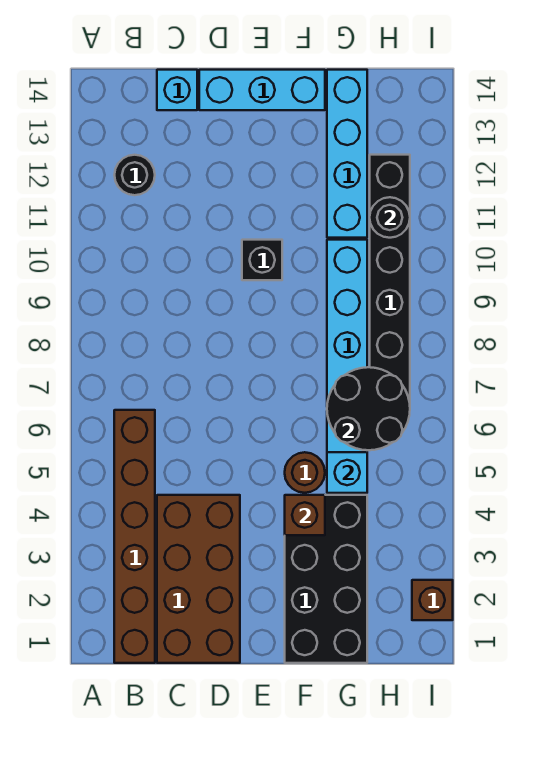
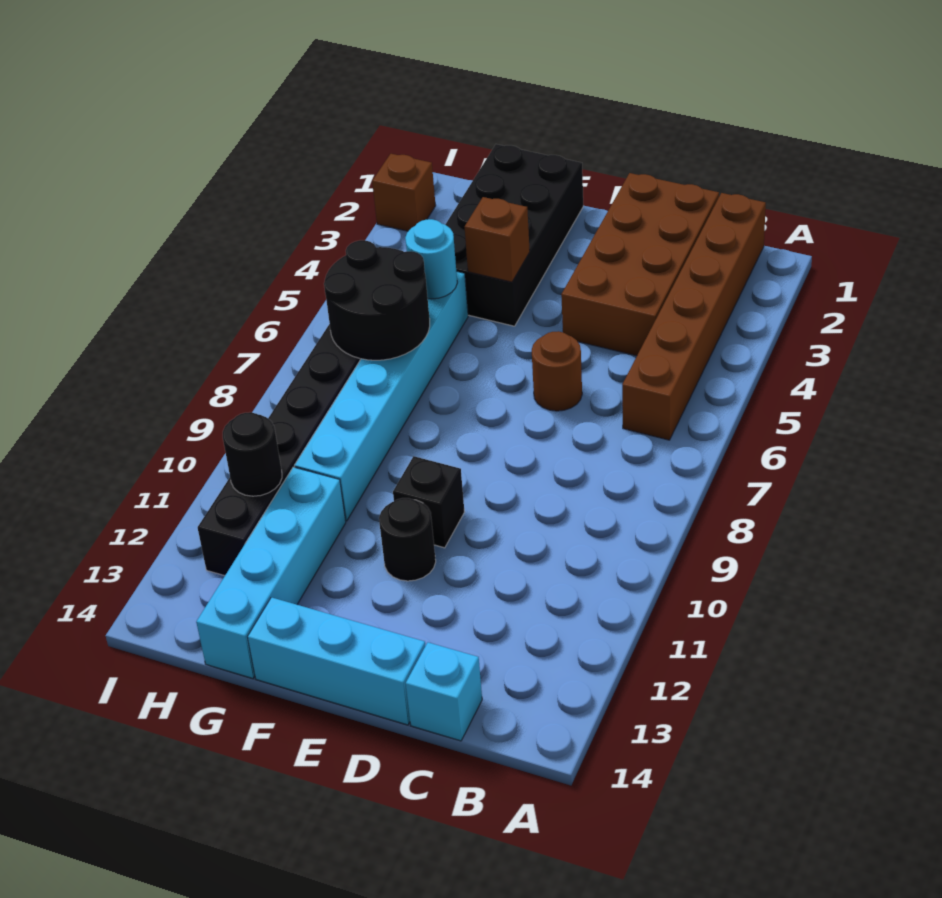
black 1x1 round brick [115,155,155,195] -> black 1x1 round brick moved to [379,498,436,581]
brown 1x1 round brick [285,452,325,493] -> brown 1x1 round brick moved to [532,331,582,411]
cyan 1x1 brick [327,452,367,493] -> cyan 1x1 round brick [405,219,457,299]

